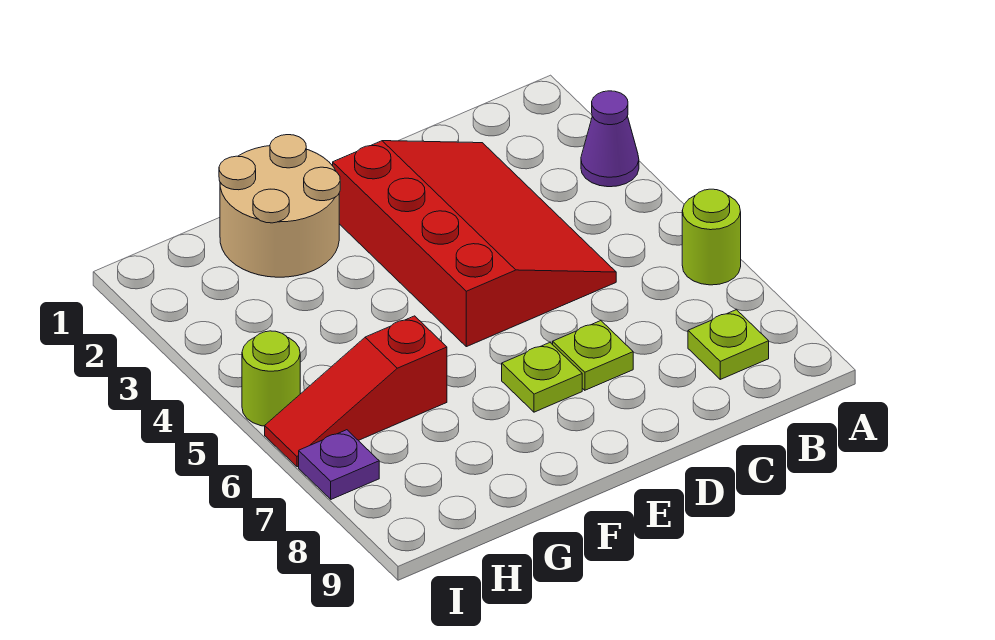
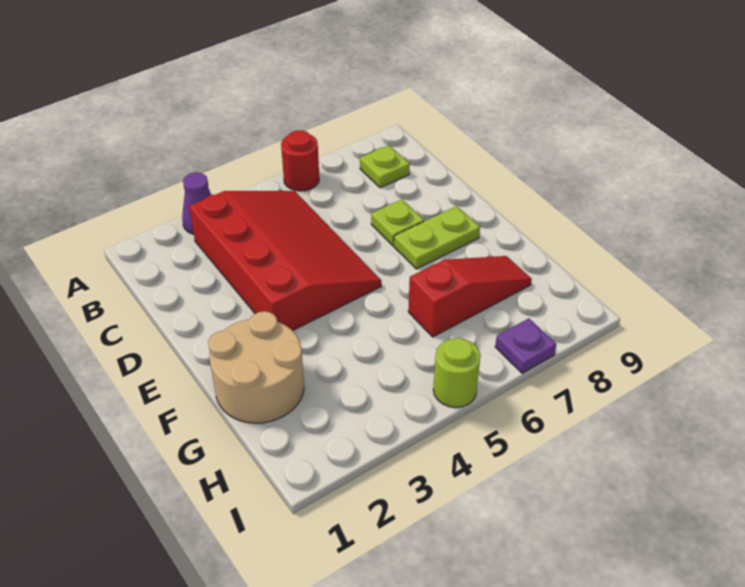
lime 1x1 round brick [682,189,741,285] -> red 1x1 round brick [281,130,319,191]
red 3x4 slope [333,141,616,347] -> red 3x4 slope turned to [189,191,381,331]
lime 1x1 plate [502,343,582,412] -> lime 1x2 plate [394,206,480,269]
red 1x3 slope [265,316,447,467] -> red 1x3 slope turned to [408,256,532,337]

